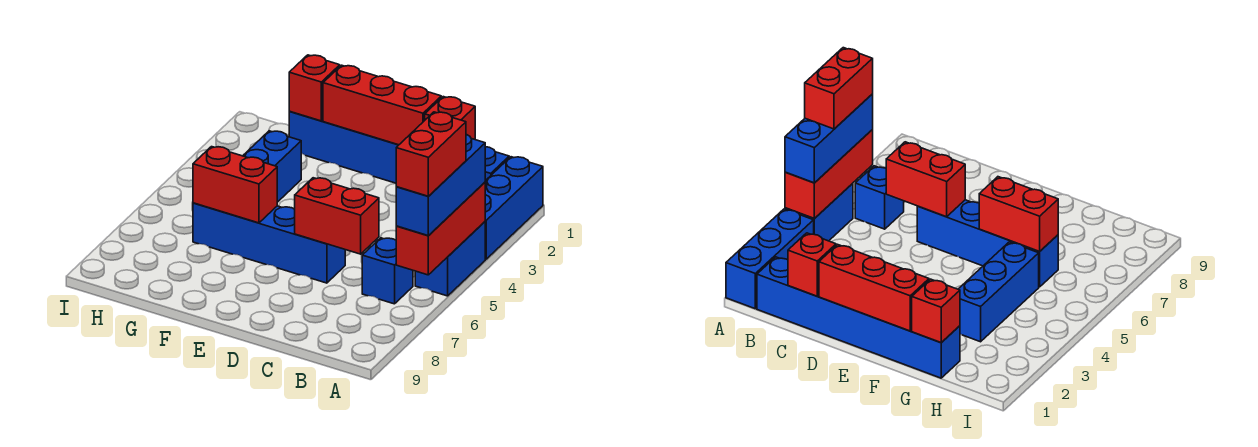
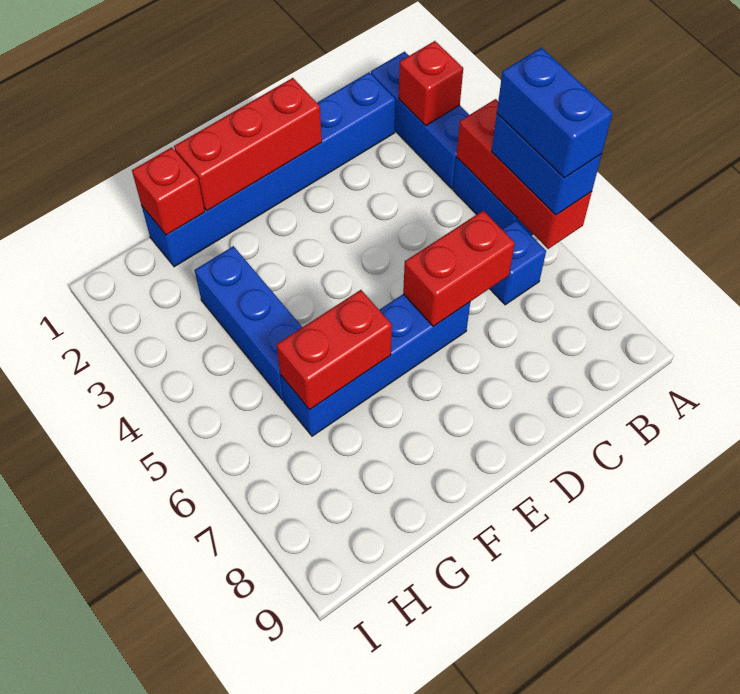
blue 1x3 brick [396,134,485,236] -> blue 1x2 brick [491,114,602,215]
red 1x2 brick [396,112,466,196] -> blue 1x2 brick [497,48,613,178]
red 1x1 brick [425,97,475,139] -> red 1x1 brick moved to [399,41,463,126]

